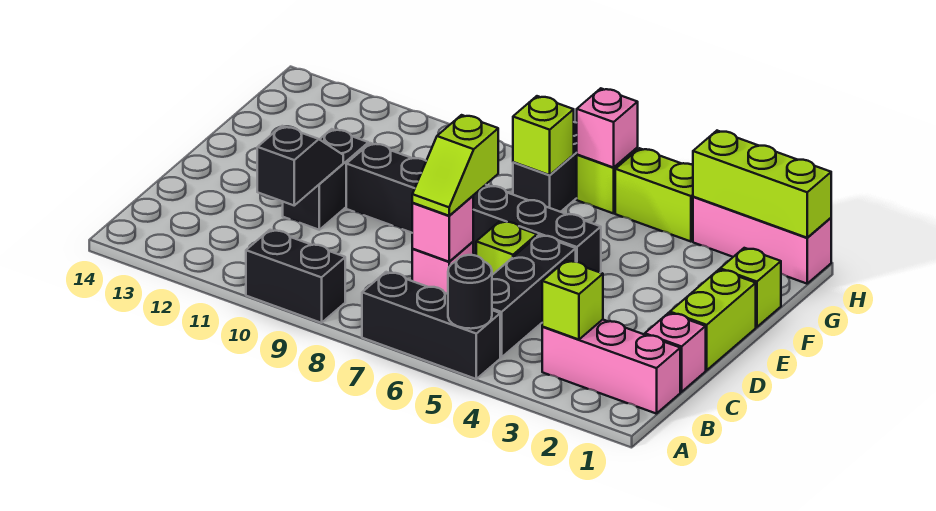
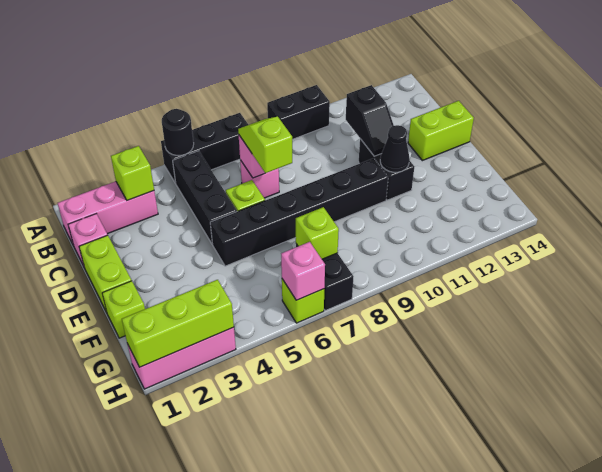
none -> black 1x1 cone [380,125,409,172]
lime 1x2 brick [615,148,693,242] -> lime 1x2 brick moved to [408,101,474,161]

